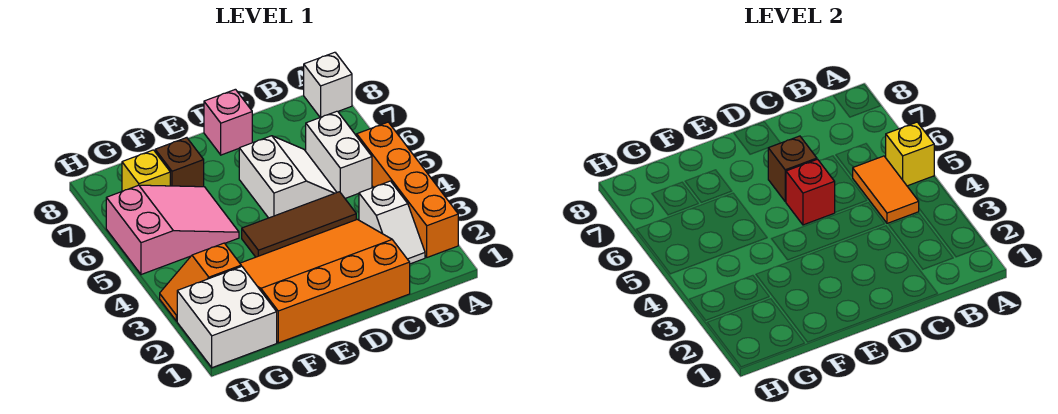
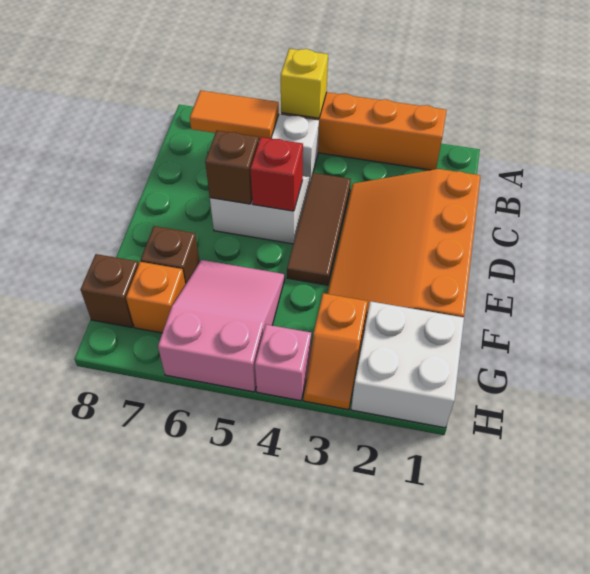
white 1x1 brick [304,52,352,117] -> none
white 1x2 slope [359,181,425,264] -> none
orange 1x2 tile [853,156,919,223] -> orange 1x2 tile moved to [190,90,279,140]
pink 1x1 brick [204,89,252,155] -> pink 1x1 brick moved to [255,325,311,401]
yellow 1x1 brick [122,150,170,191] -> orange 1x1 brick [126,262,185,333]
none -> brown 1x1 brick [80,254,139,327]

